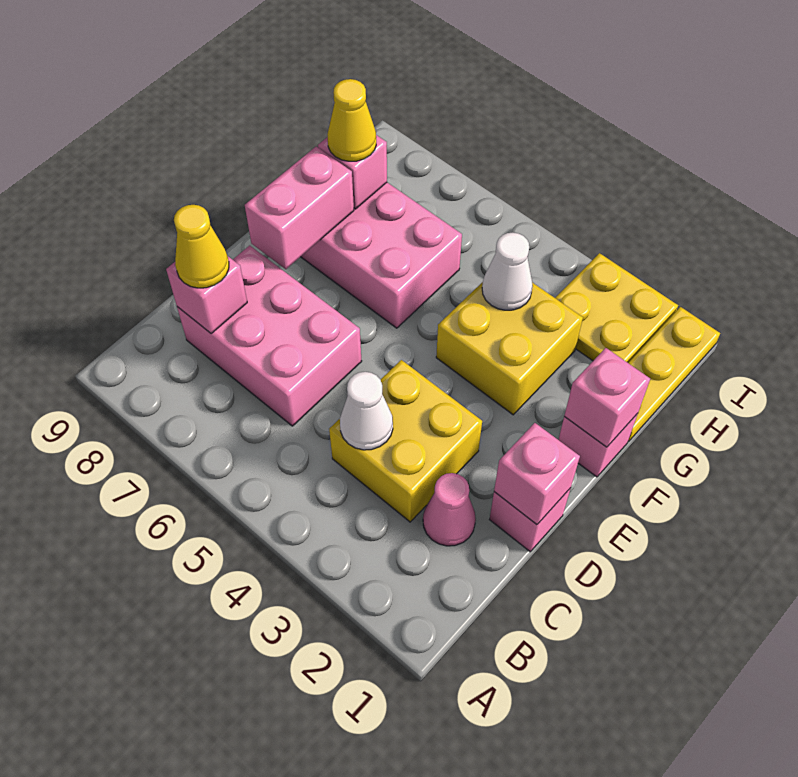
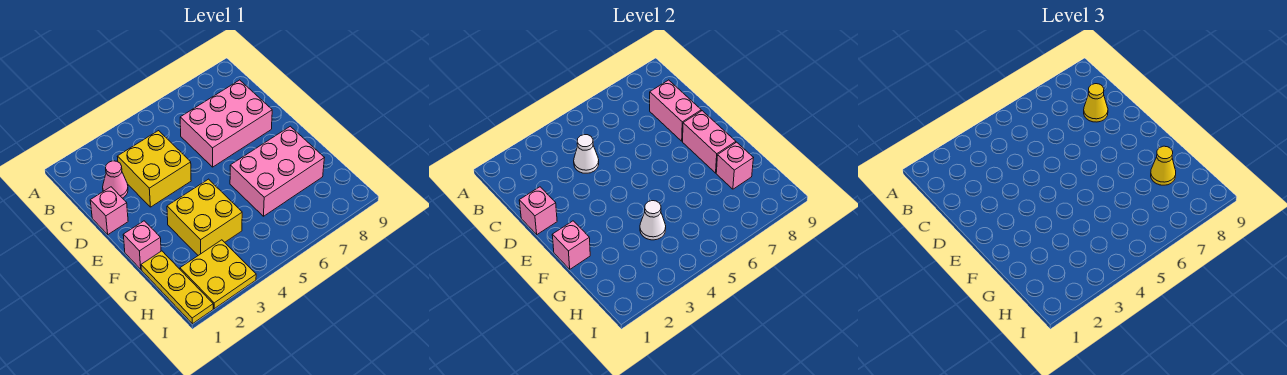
pink 1x1 brick [166,257,247,334] -> pink 1x2 brick [650,80,701,141]

